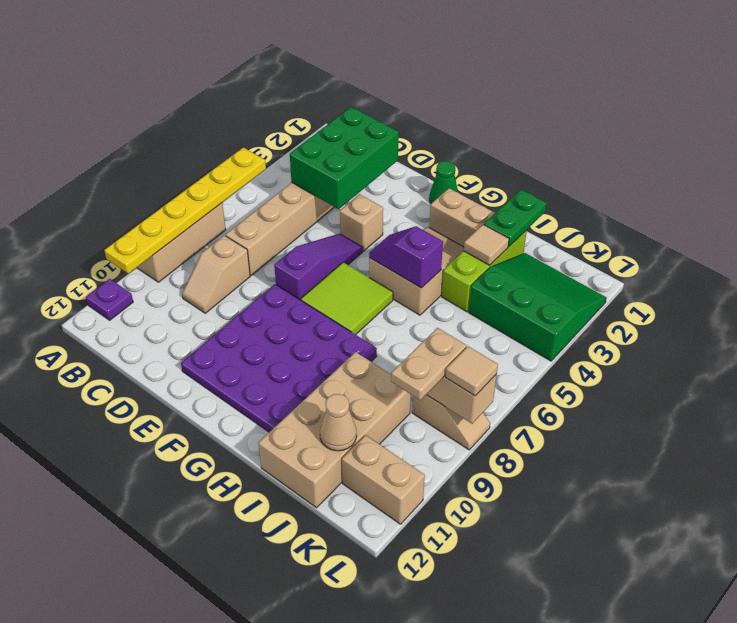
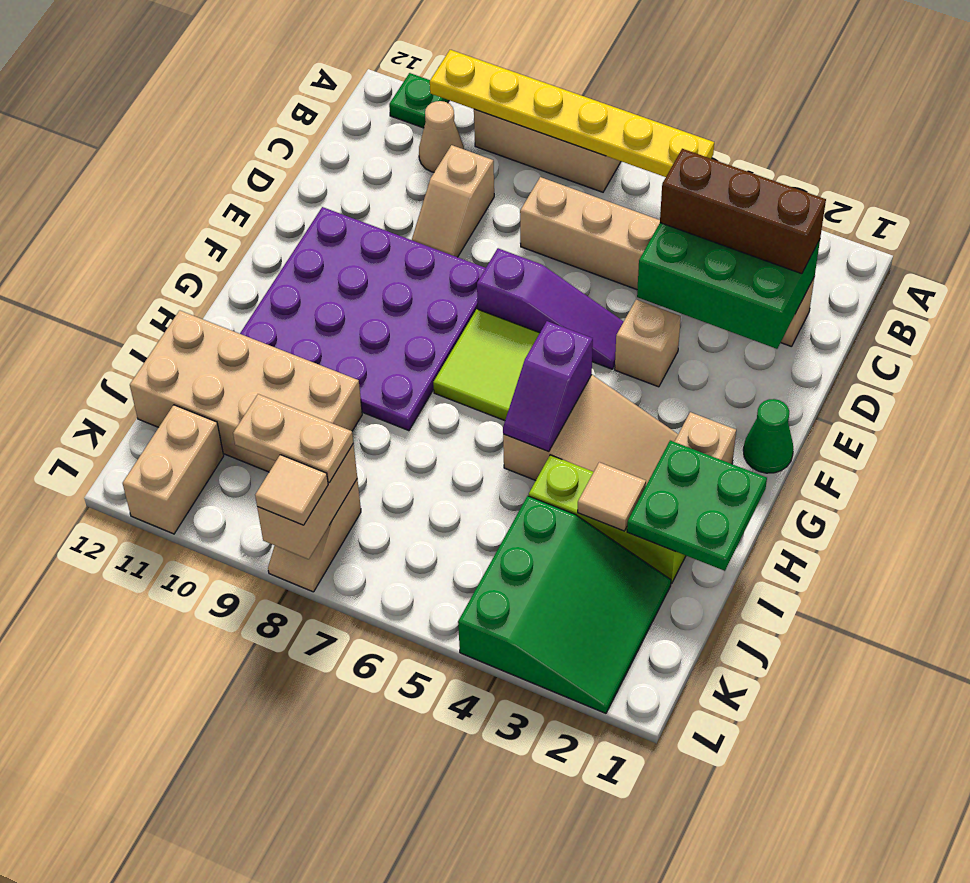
purple 1x1 plate [86,279,133,320] -> green 1x1 plate [389,73,449,128]
none -> brown 1x3 brick [660,149,826,274]
tan 1x2 slope [182,235,250,313] -> tan 1x2 slope turned to [412,145,494,257]
purple 1x2 slope [369,226,443,288] -> purple 1x2 slope turned to [503,321,593,452]
green 1x2 plate [484,190,547,247] -> green 2x2 plate [627,441,767,571]
tan 1x1 cone [320,394,357,451] -> tan 1x1 cone moved to [419,101,464,172]

